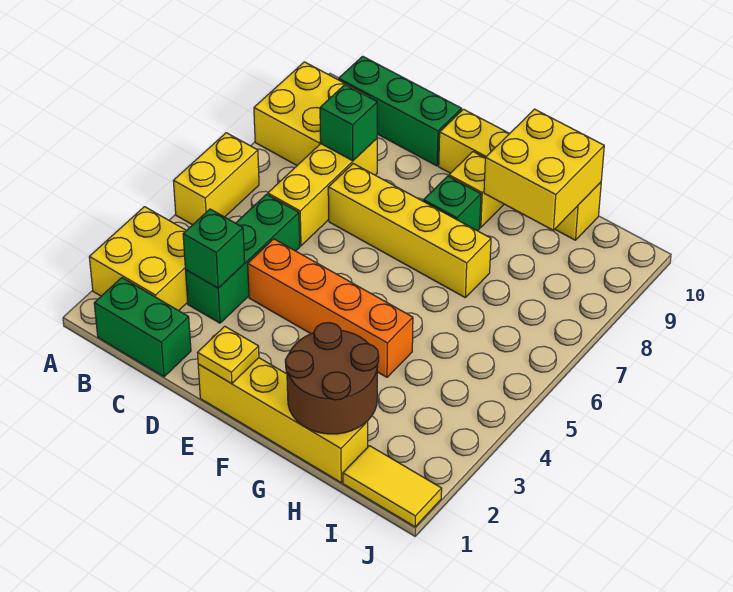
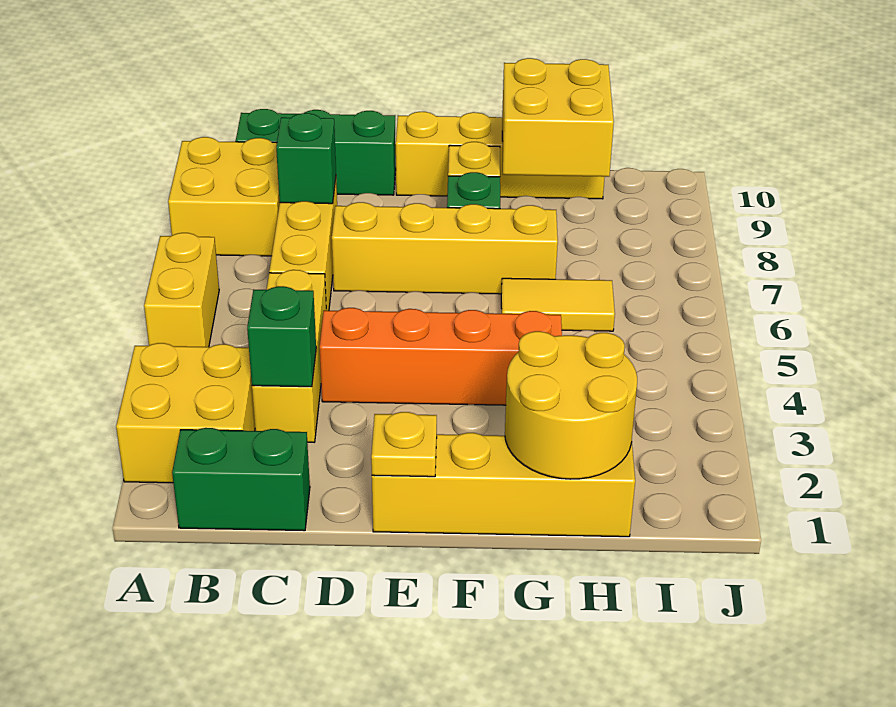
green 1x3 brick [186,194,300,323] -> yellow 1x3 brick [252,270,326,442]
brown 2x2 round brick [285,323,379,434] -> yellow 2x2 round brick [505,331,637,479]
yellow 1x2 tile [343,446,442,527] -> yellow 1x2 tile moved to [501,278,615,331]

